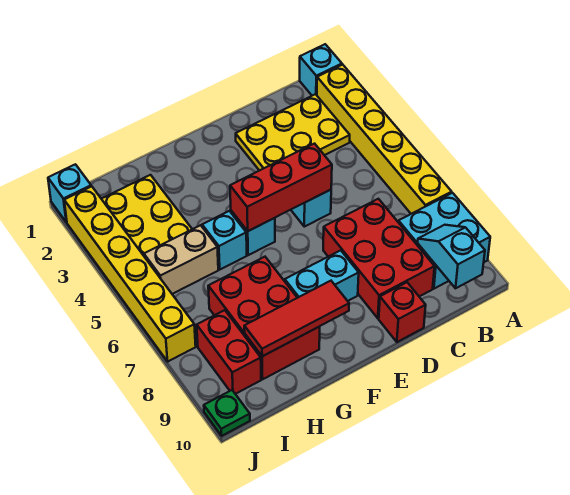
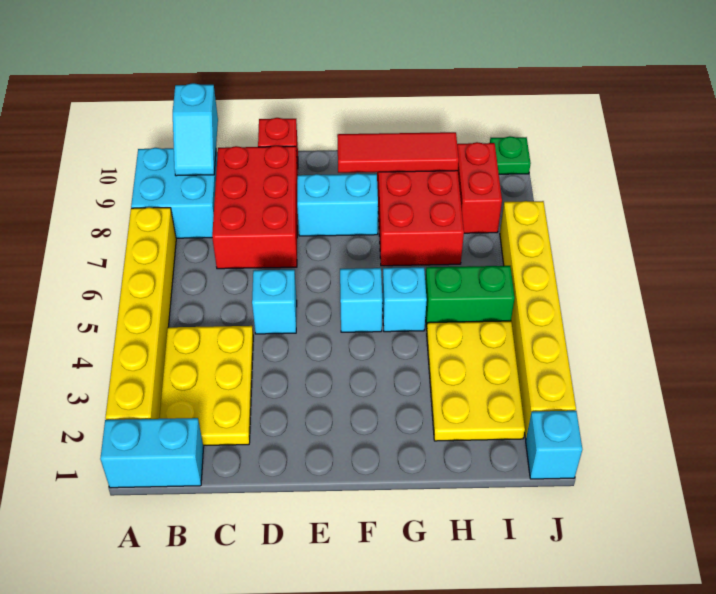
cyan 1x1 brick [300,44,342,96] -> cyan 1x2 brick [100,418,204,488]
yellow 2x3 plate [236,94,350,171] -> yellow 2x3 plate turned to [159,326,253,445]
red 1x3 brick [230,144,332,231] -> none
tan 1x2 brick [144,225,218,294] -> green 1x2 brick [425,266,515,331]

